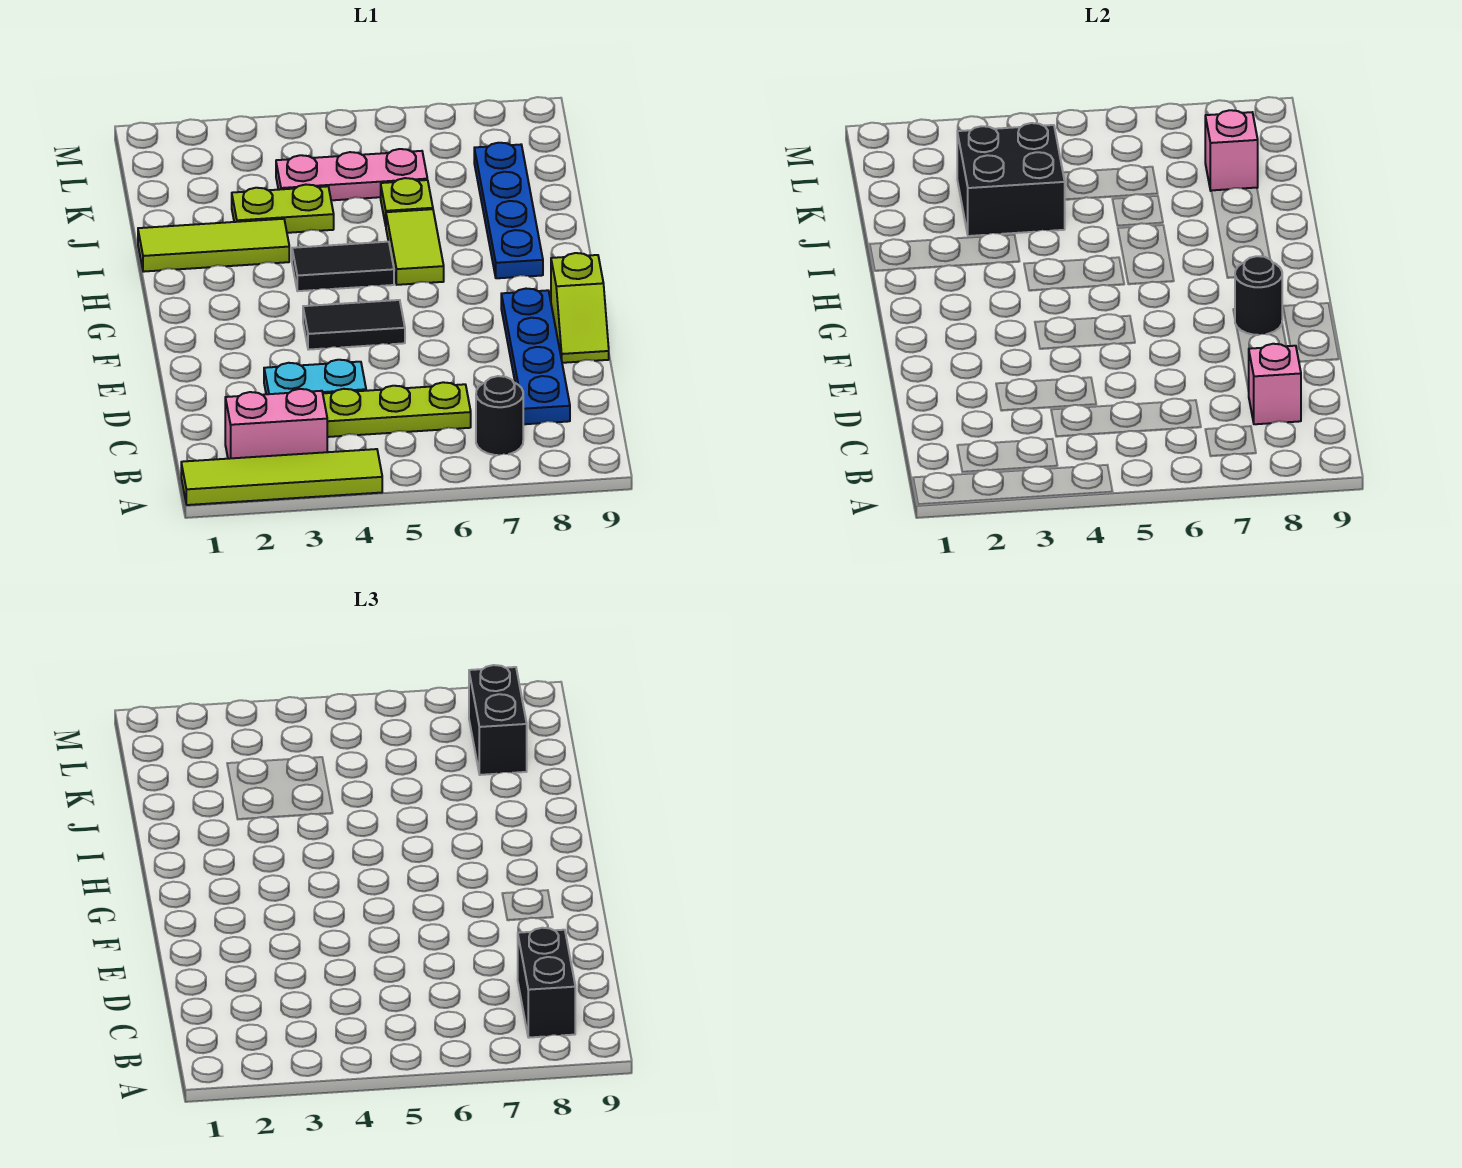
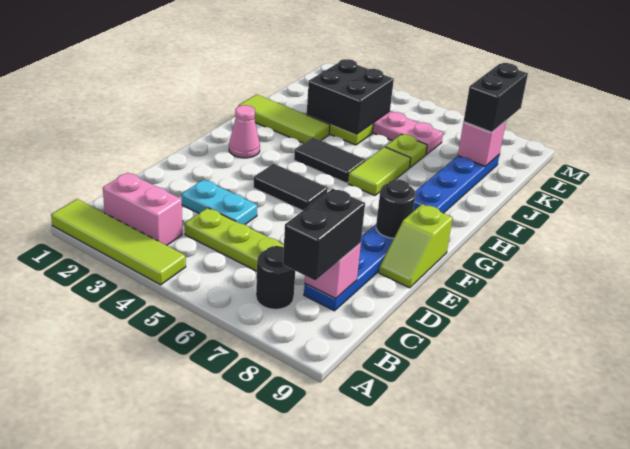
none -> pink 1x1 cone [229,105,260,158]

